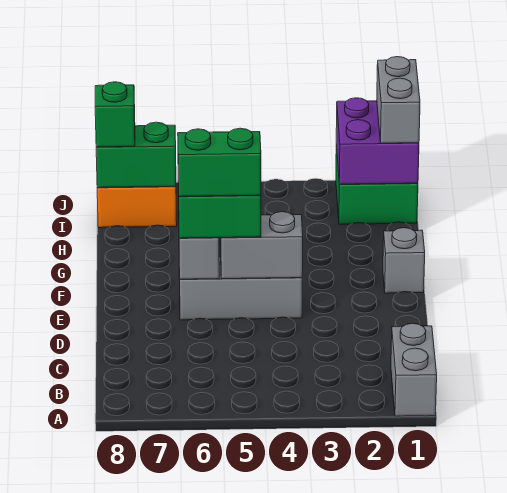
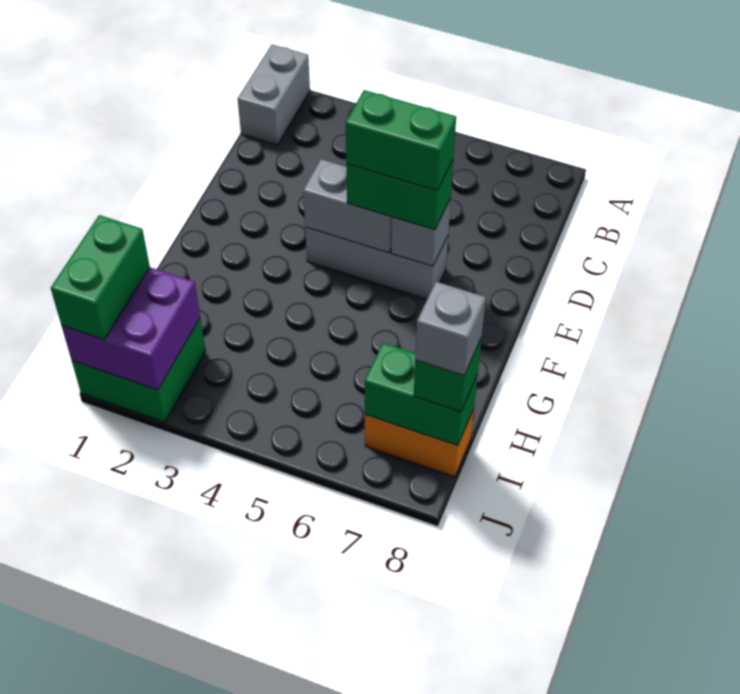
grey 1x1 brick [383,228,425,293] -> grey 1x1 brick moved to [415,282,486,375]
grey 1x2 brick [377,57,420,143] -> green 1x2 brick [51,215,150,340]

